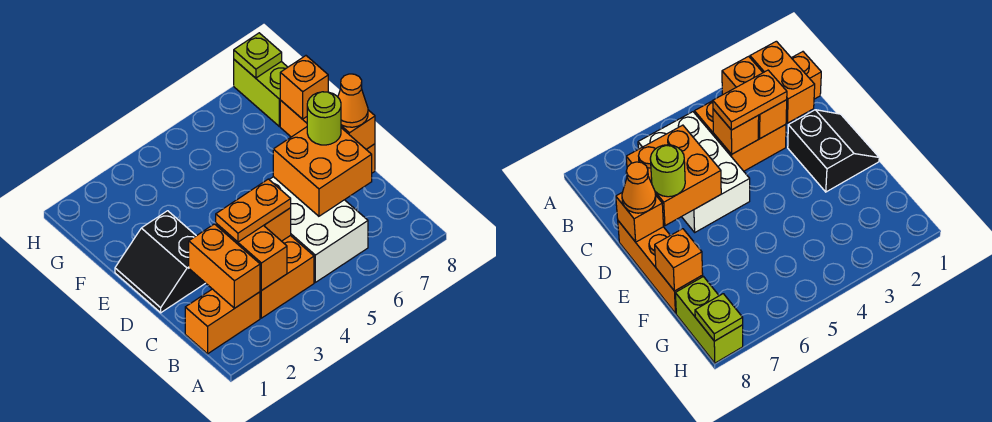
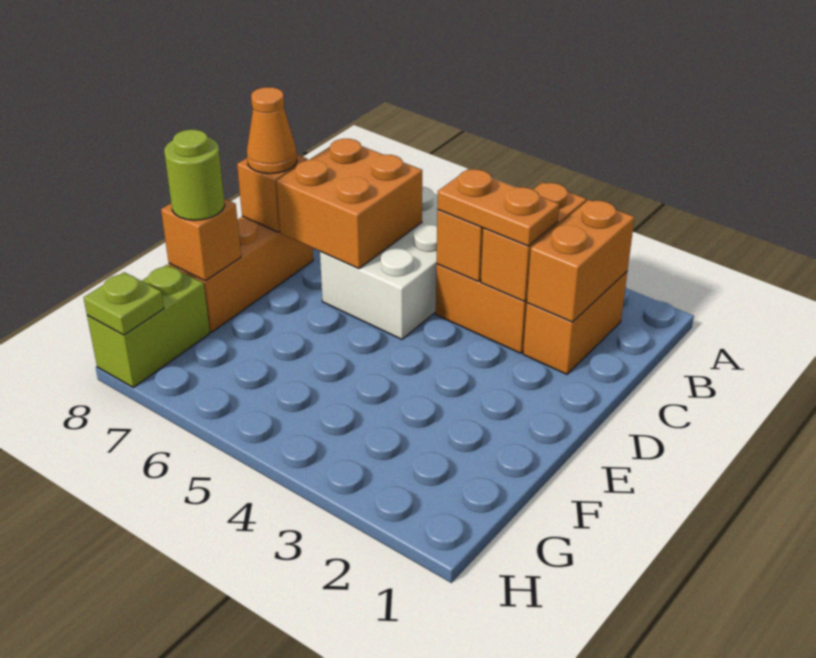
orange 1x2 brick [185,289,260,354] -> orange 1x2 brick turned to [523,272,627,374]
black 2x2 slope [115,211,205,313] -> none
lime 1x1 round brick [307,92,341,145] -> lime 1x1 round brick moved to [164,130,225,220]

